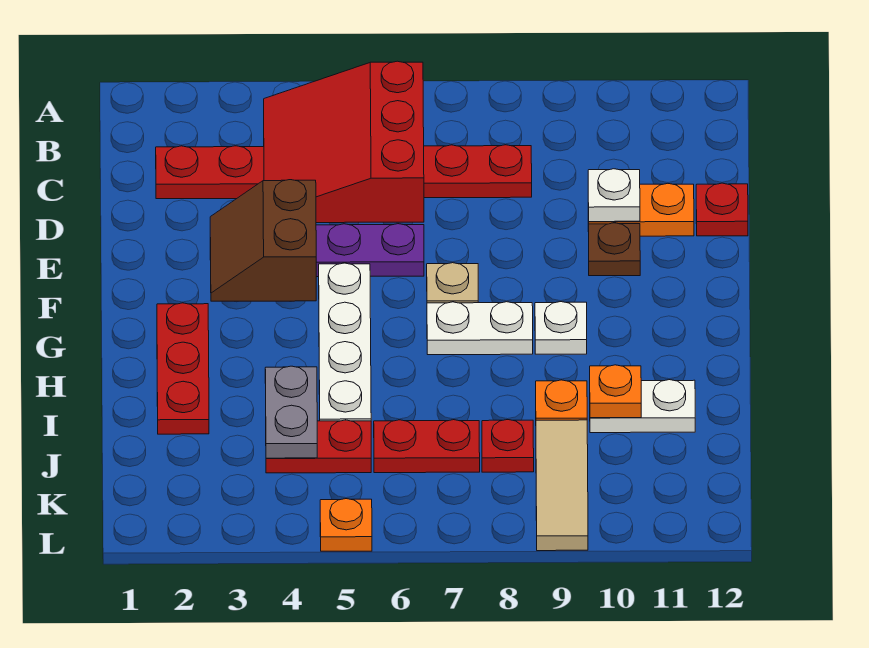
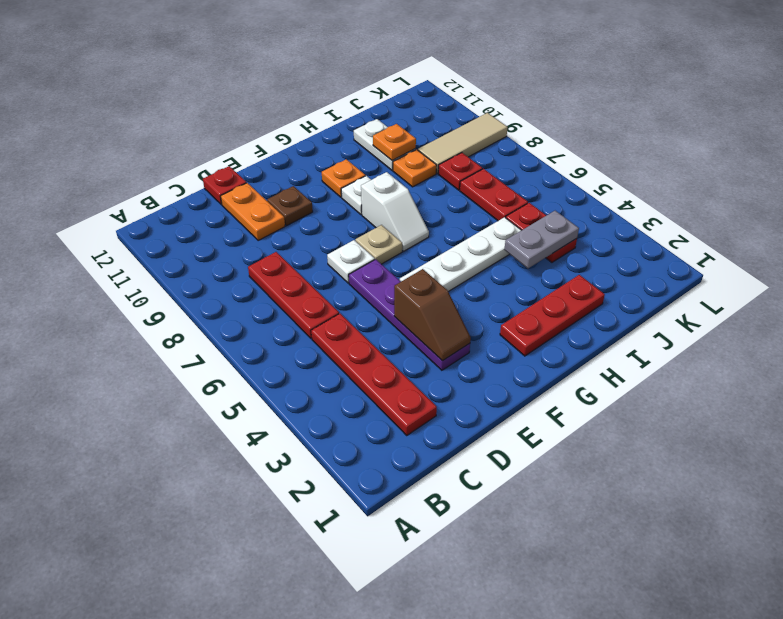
red 3x3 slope [264,61,424,223] -> none
white 1x1 plate [588,169,640,222] -> white 1x1 plate moved to [327,240,375,283]
brown 2x2 slope [210,180,316,301] -> brown 1x2 slope [394,269,471,361]
white 1x2 plate [427,302,533,355] -> white 1x2 slope [361,172,429,251]
orange 1x1 plate [320,499,372,551] -> orange 1x1 plate moved to [322,159,365,197]

